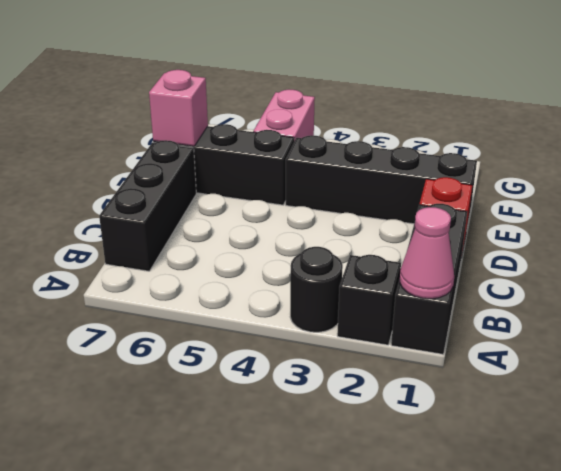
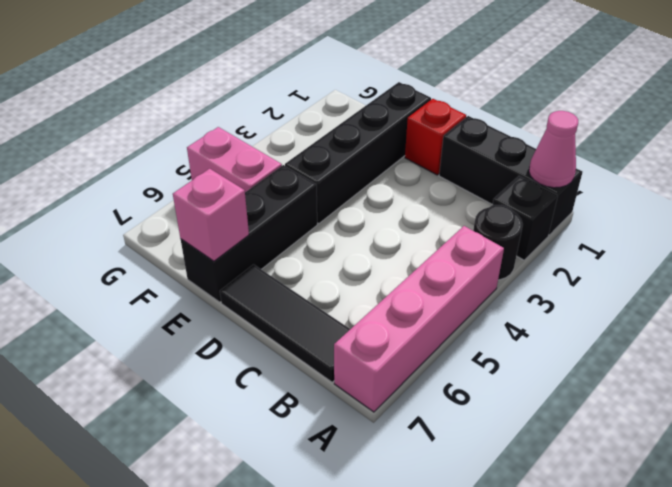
none -> pink 1x4 brick [334,226,504,412]
black 1x3 brick [99,140,196,271] -> black 1x3 tile [220,265,350,382]

